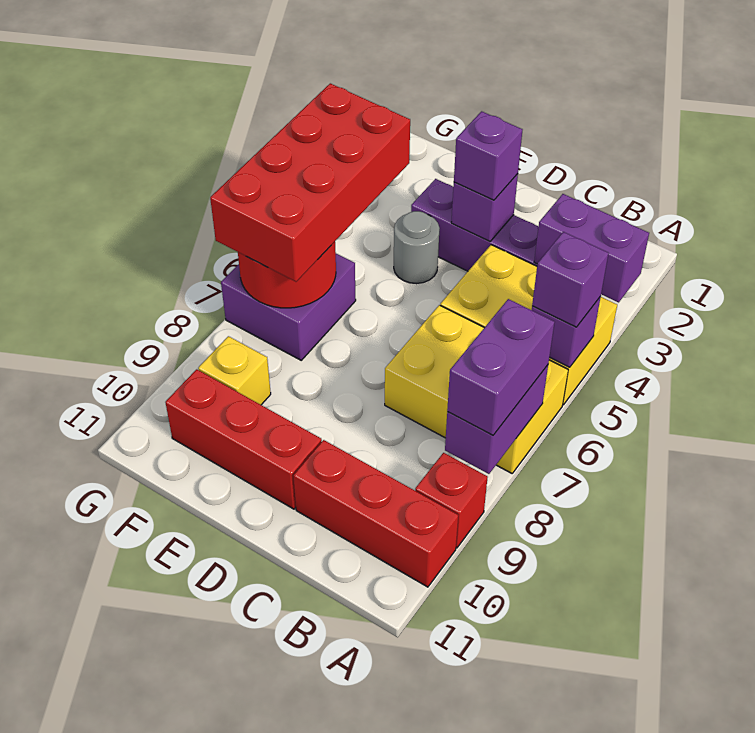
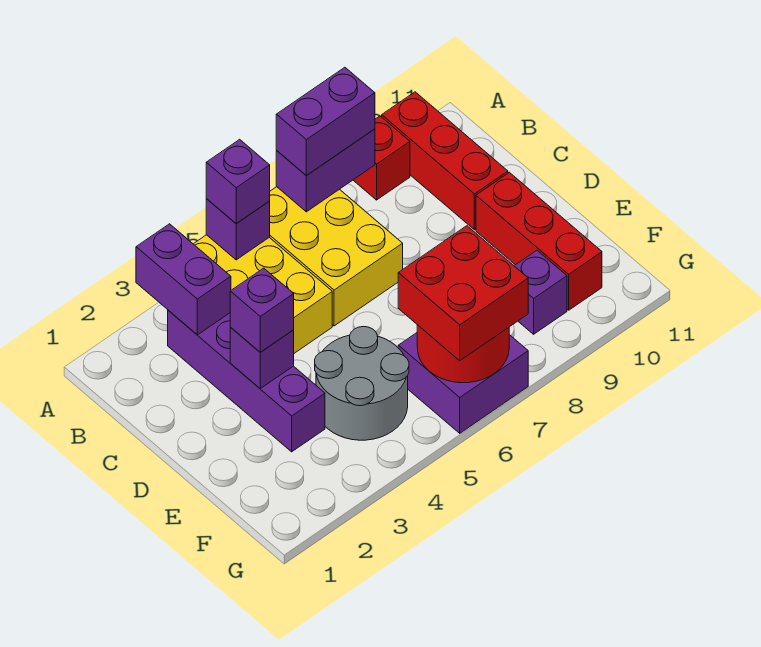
grey 1x1 round brick [394,211,439,284] -> grey 2x2 round brick [315,327,409,440]
red 2x4 brick [210,83,410,282] -> red 2x2 brick [398,226,528,361]
yellow 1x1 brick [198,336,271,405] -> purple 1x1 brick [515,250,567,334]

